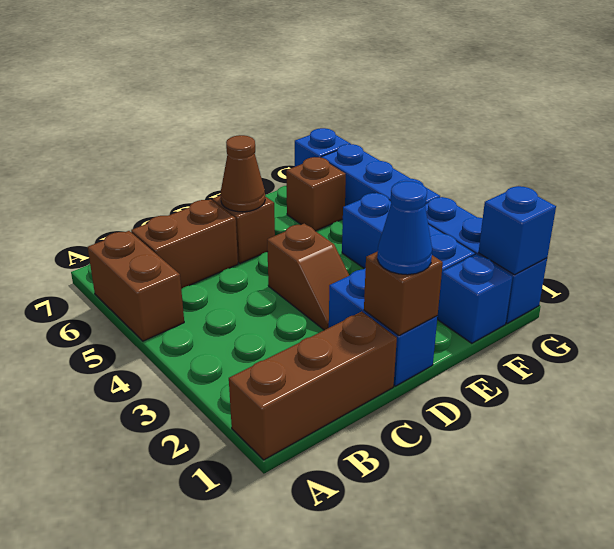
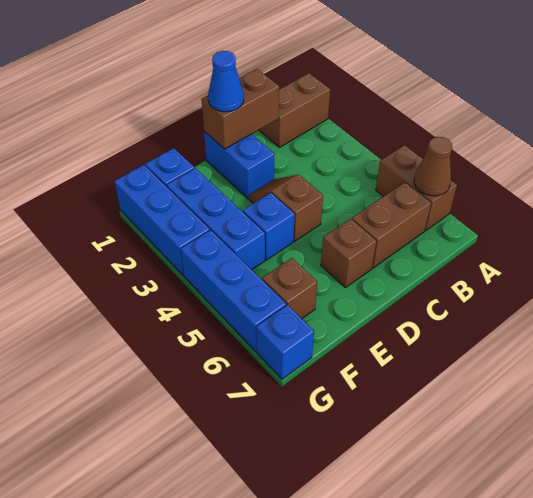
brown 1x3 brick [229,312,397,460] -> brown 1x2 brick [259,73,330,148]
brown 1x1 brick [364,251,443,336] -> brown 1x2 brick [201,69,279,149]
brown 1x1 cone [221,135,265,212] -> brown 1x1 cone moved to [414,137,452,196]
blue 1x1 brick [479,186,556,275] -> blue 1x1 brick moved to [243,193,295,260]

